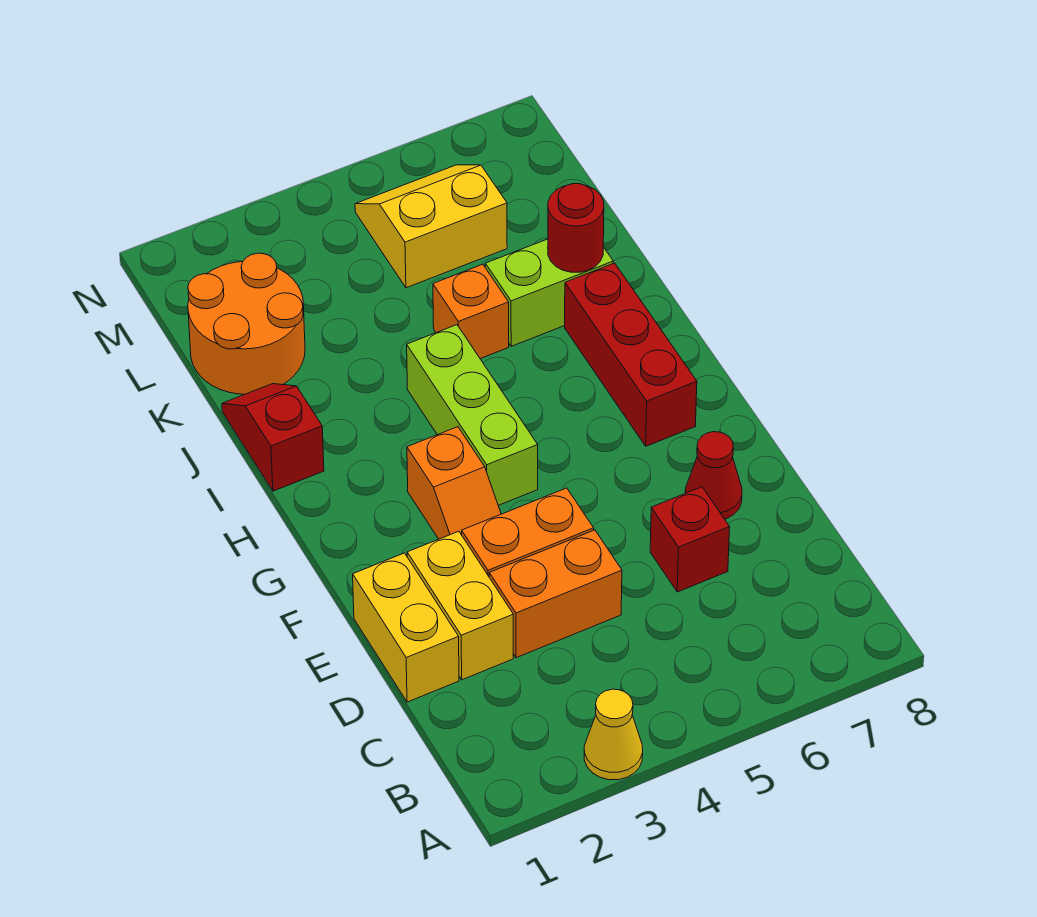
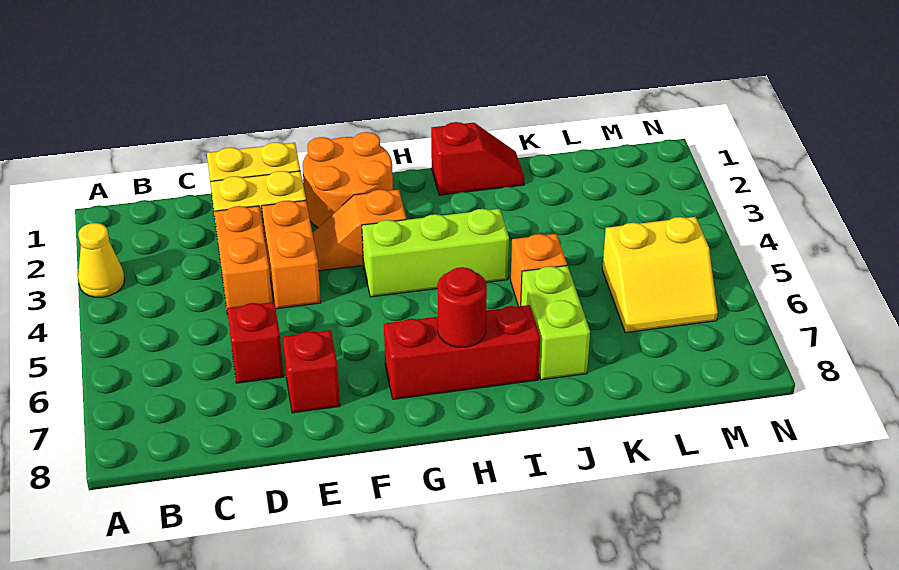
red 1x1 cone [685,432,742,519] -> red 1x1 brick [283,330,340,413]
red 1x1 round brick [548,184,604,272] -> red 1x1 round brick moved to [437,267,487,347]
orange 2x2 round brick [188,253,305,394] -> orange 2x2 round brick moved to [302,132,393,228]
yellow 2x2 slope [355,165,507,288] -> yellow 2x2 slope turned to [602,217,718,333]

